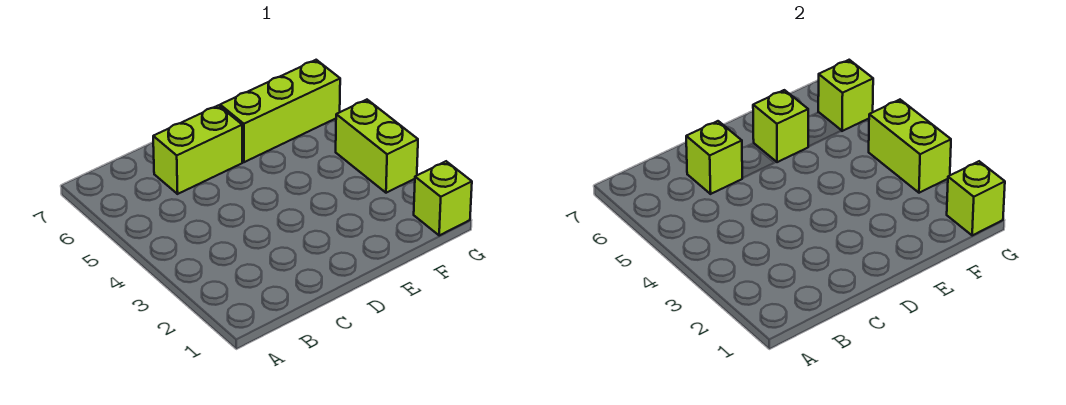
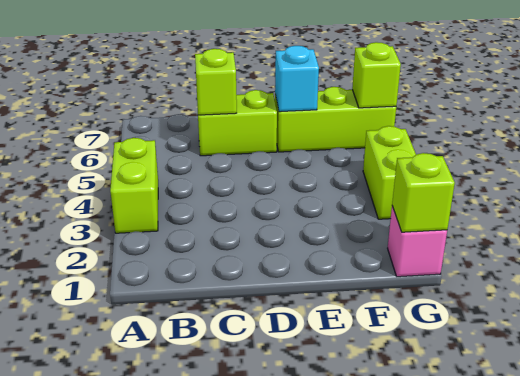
lime 1x1 brick [753,90,809,162] -> cyan 1x1 brick [275,46,319,112]
lime 1x1 brick [414,161,472,235] -> pink 1x1 brick [388,206,447,277]
lime 1x2 brick [869,100,951,193] -> lime 1x2 brick moved to [110,138,158,233]

